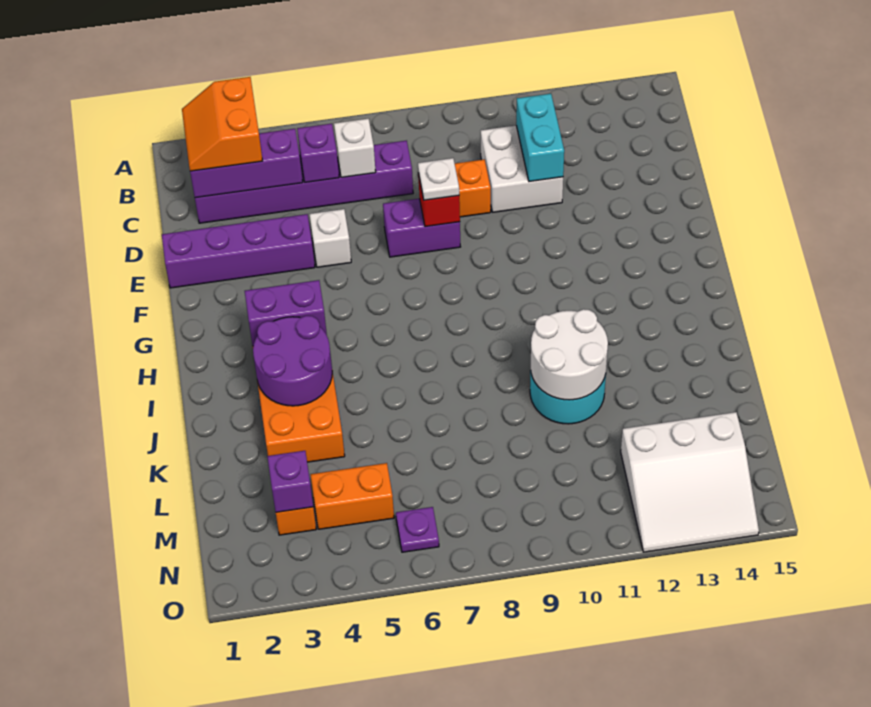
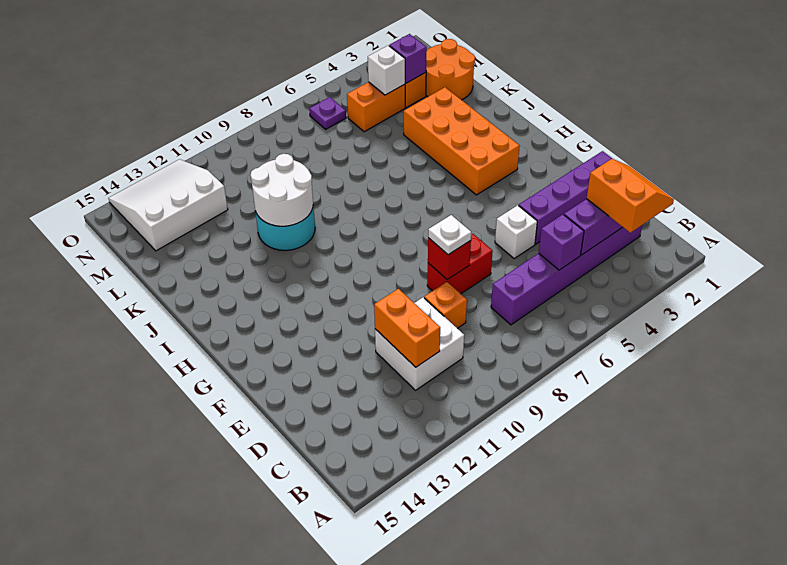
white 1x1 brick [334,119,376,177] -> white 1x1 brick moved to [368,46,405,95]
cyan 1x2 brick [516,94,564,182] -> orange 1x2 brick [374,289,440,367]
purple 1x2 brick [383,198,461,257] -> red 1x2 brick [427,234,493,294]
purple 1x2 brick [245,280,327,346] -> none
purple 2x2 round brick [253,316,332,406] -> none
none -> orange 2x2 round brick [426,39,475,100]

